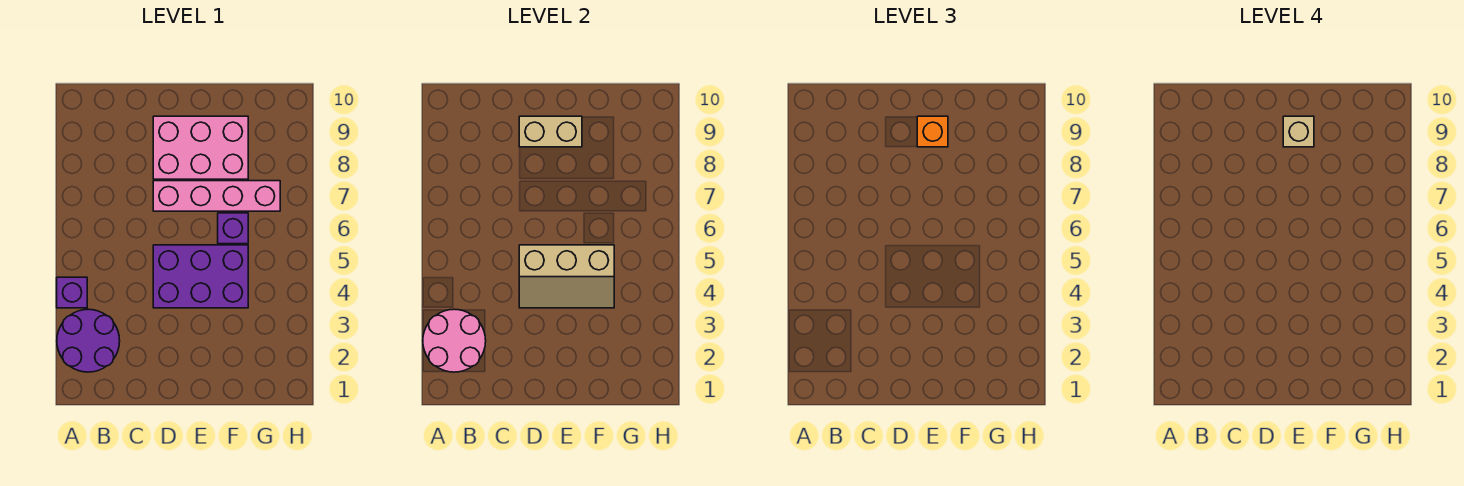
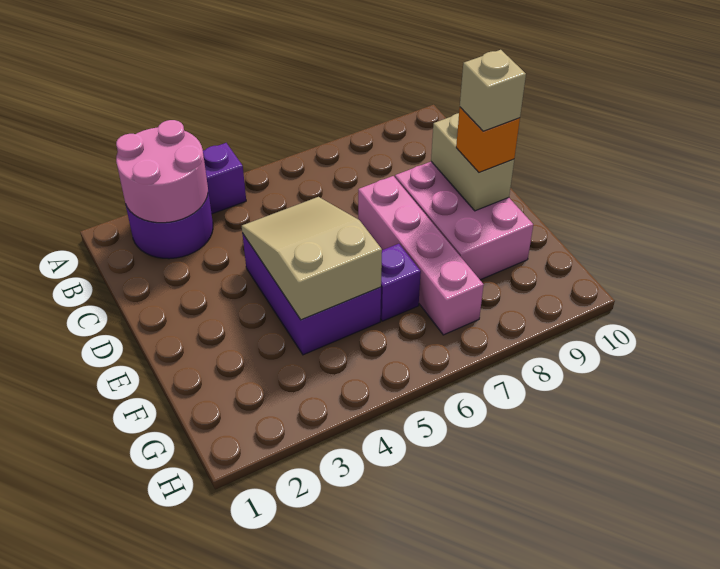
tan 2x3 slope [519,245,614,308] -> tan 2x3 slope turned to [242,197,382,320]

